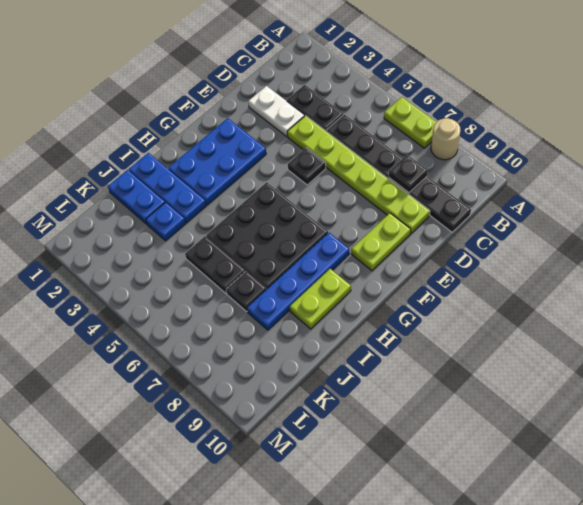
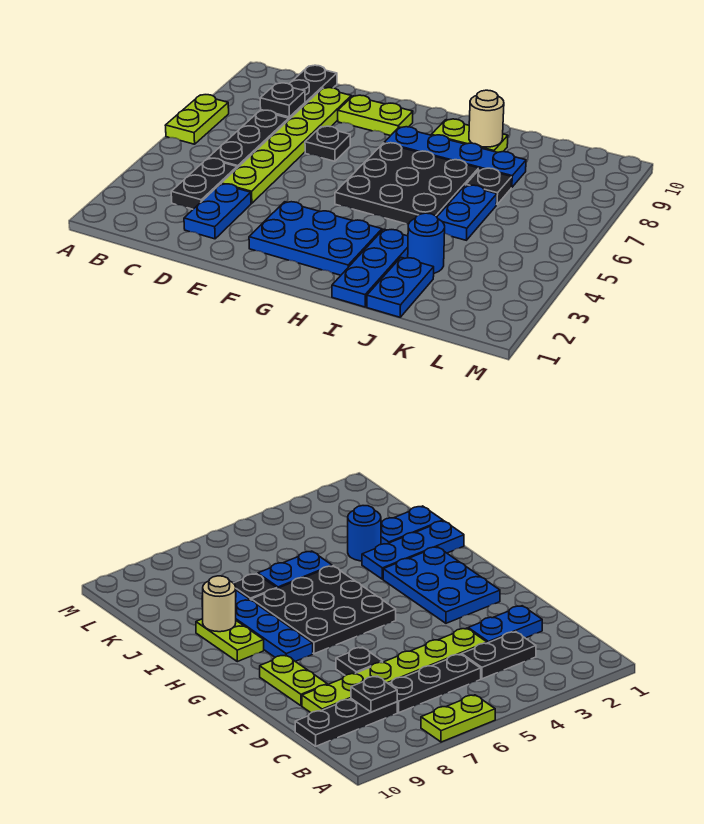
tan 1x1 round brick [431,118,461,160] -> tan 1x1 round brick moved to [469,90,504,147]
white 1x2 plate [248,86,305,136] -> blue 1x2 plate [184,184,251,239]
black 1x1 plate [288,148,326,185] -> black 1x1 plate moved to [305,126,350,161]
blue 1x1 plate [146,202,186,241] -> blue 1x1 round brick [408,213,445,273]
black 1x2 plate [185,236,245,293] -> blue 1x2 plate [437,185,497,240]

